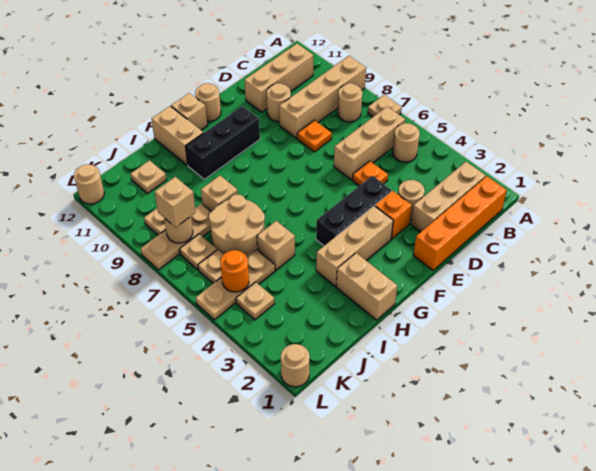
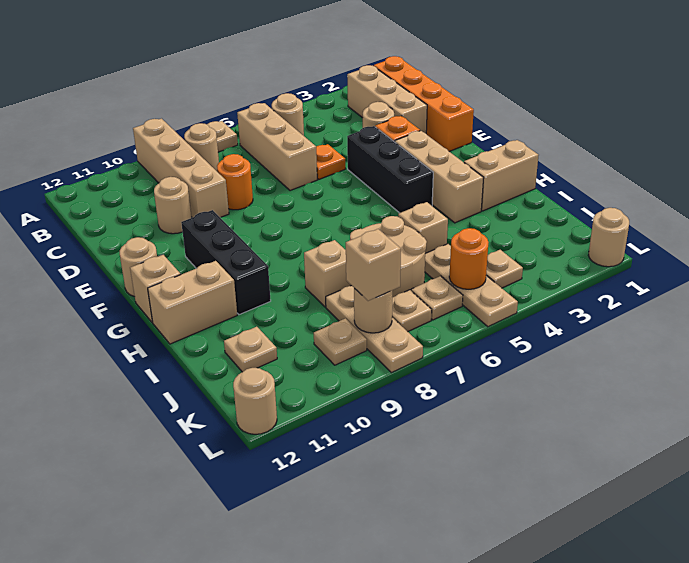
tan 1x3 brick [245,44,313,112] -> none
orange 1x1 plate [297,120,332,152] -> orange 1x1 round brick [217,154,253,210]

